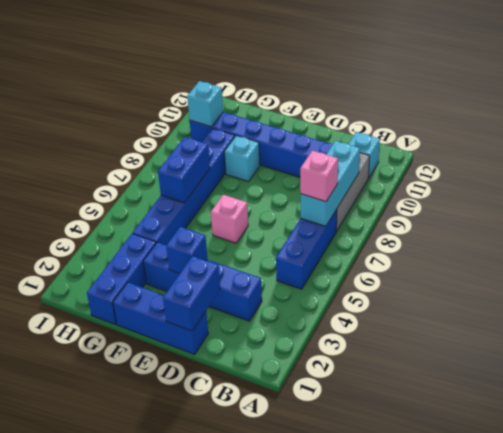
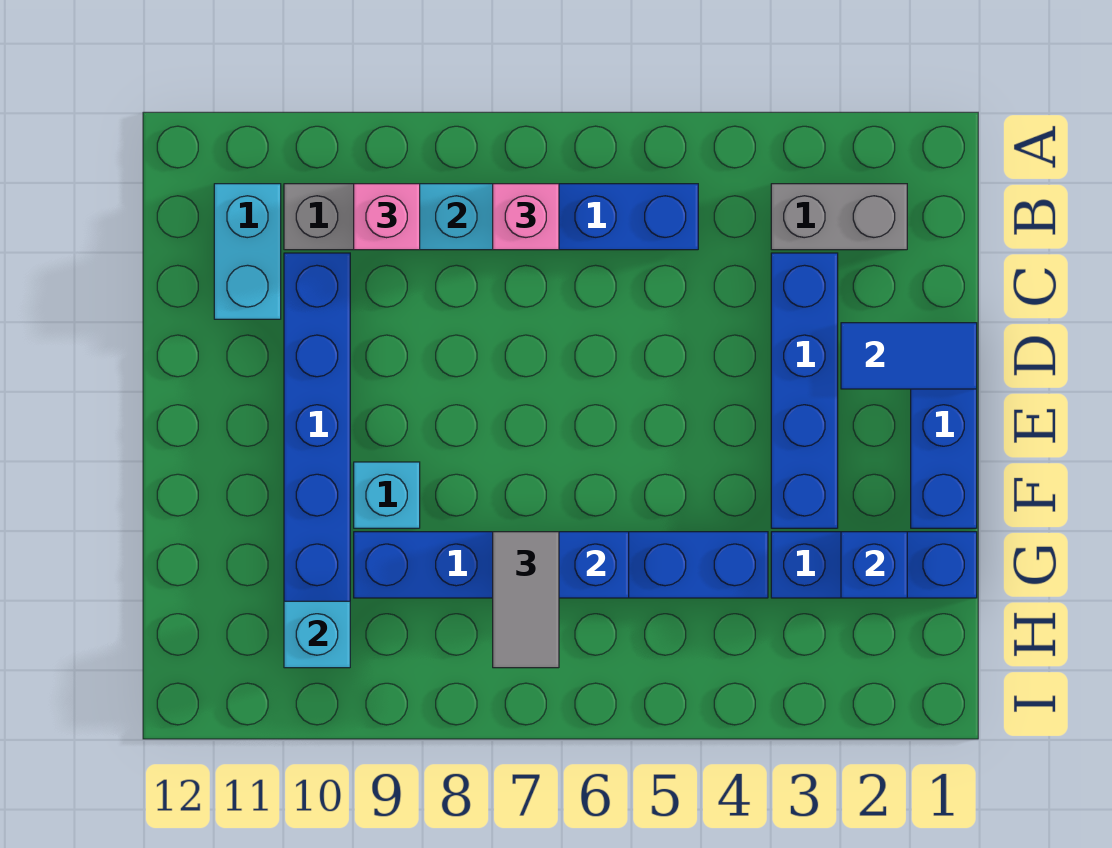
none -> grey 1x2 brick [771,184,907,250]
cyan 1x1 brick [349,132,380,178] -> cyan 1x2 brick [214,184,281,319]
blue 1x2 brick [163,256,220,331] -> blue 1x2 tile [841,323,977,389]
blue 1x1 brick [166,227,208,274] -> blue 1x1 brick moved to [841,532,907,598]
pink 1x1 brick [211,195,248,243] -> pink 1x1 brick moved to [354,184,420,250]
none -> grey 1x2 tile [493,532,559,668]

